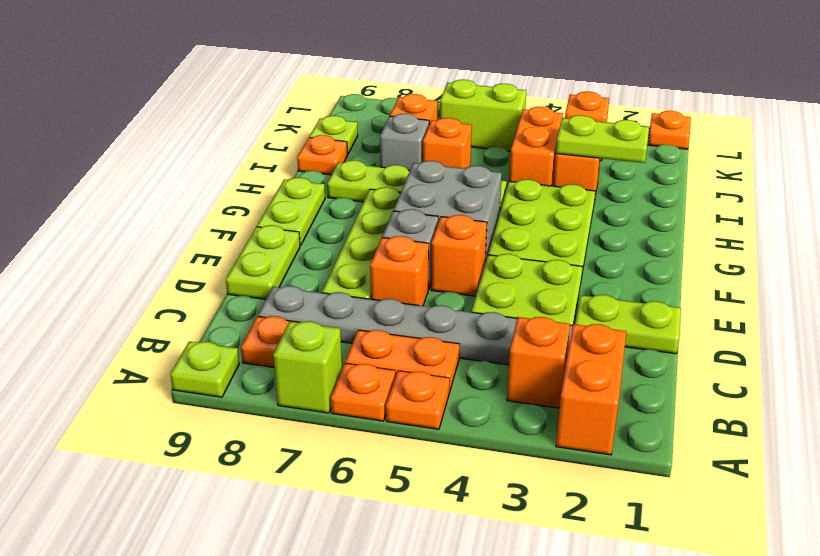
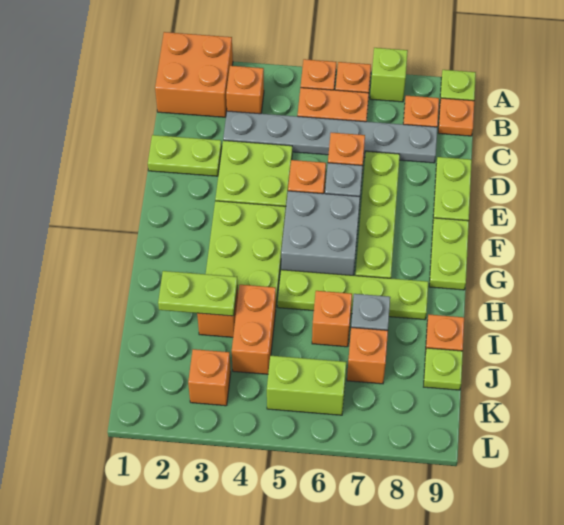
orange 1x2 brick [556,324,626,455] -> orange 2x2 brick [155,32,233,117]
orange 1x1 plate [648,111,691,149] -> orange 1x1 plate moved to [438,98,474,136]

